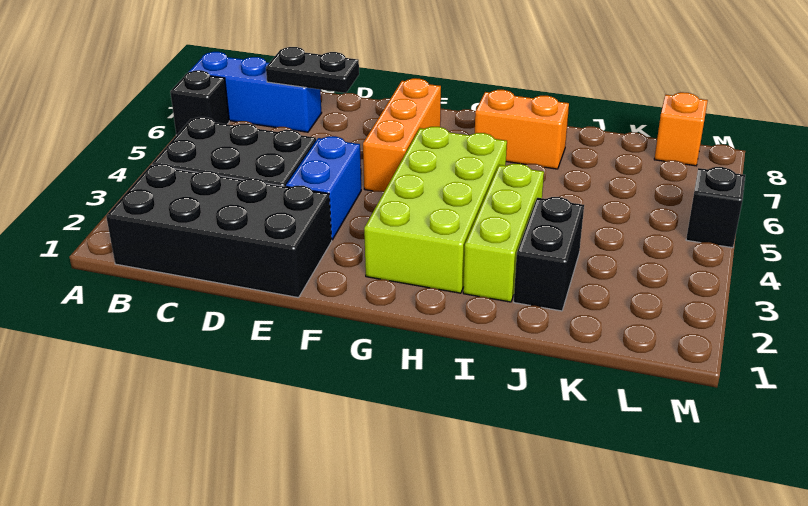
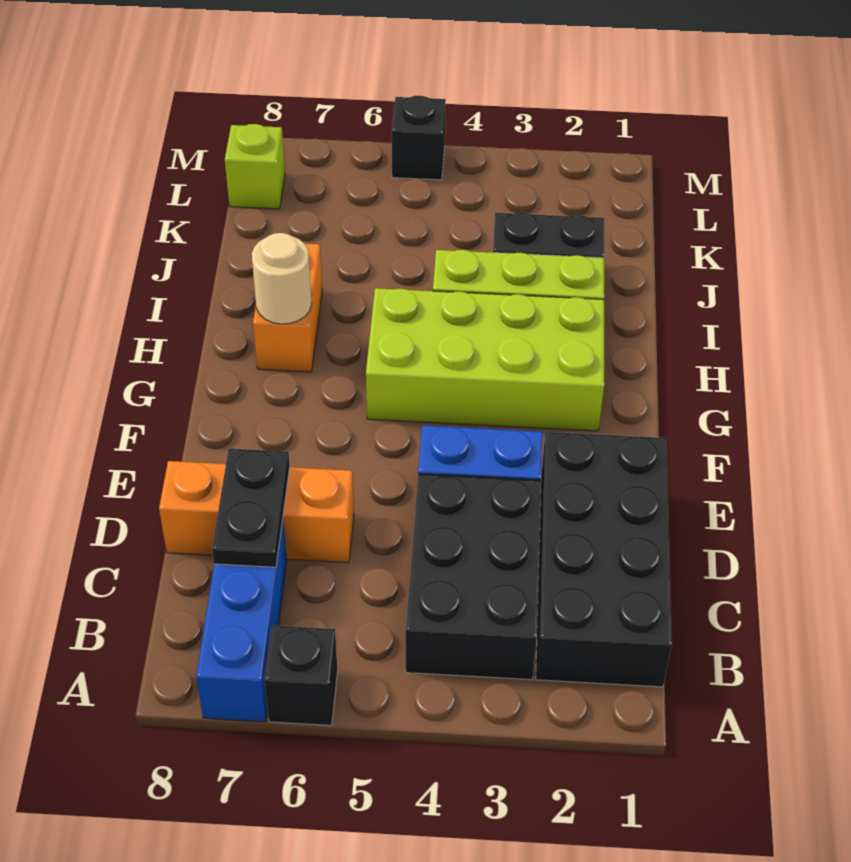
orange 1x3 brick [363,78,441,191] -> orange 1x3 brick moved to [159,461,354,563]
none -> tan 1x1 round brick [252,233,312,324]
orange 1x1 brick [654,92,708,166] -> lime 1x1 brick [225,124,285,209]

